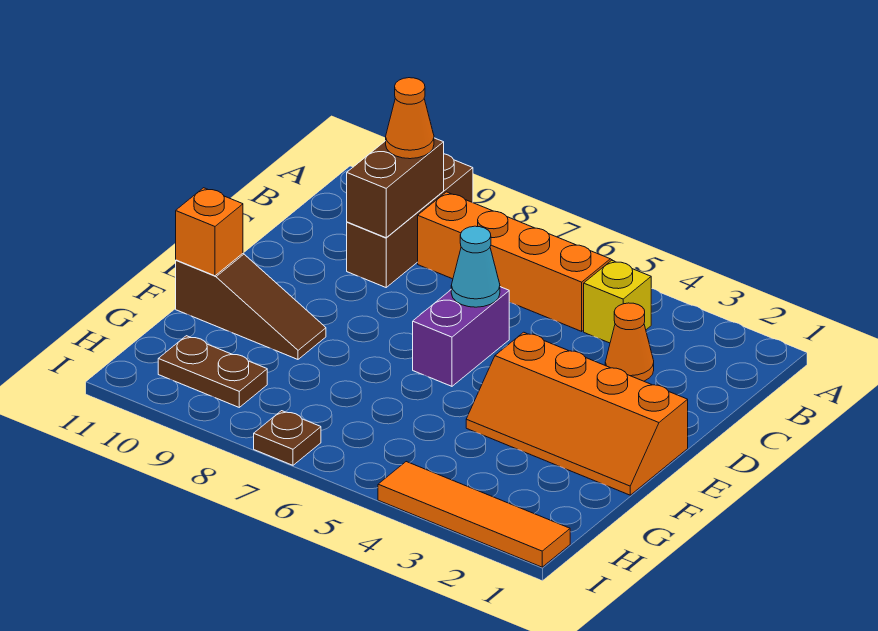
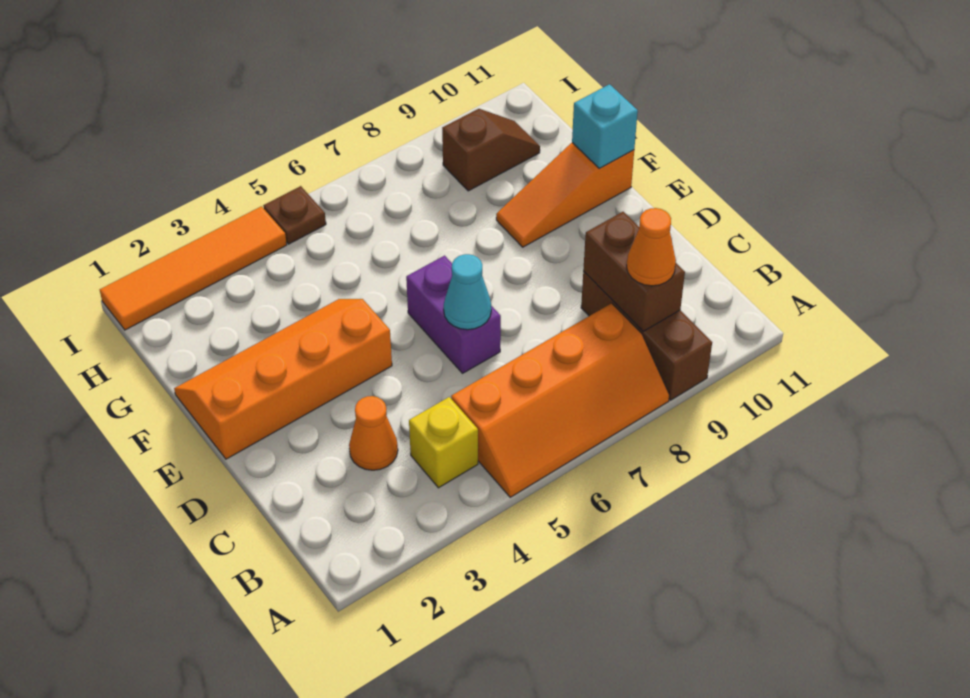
brown 1x3 slope [176,254,326,359] -> orange 1x3 slope [496,143,634,247]
orange 1x1 brick [176,188,243,276] -> cyan 1x1 brick [572,84,638,169]
brown 1x2 plate [158,336,267,407] -> brown 1x2 slope [442,109,540,191]
brown 1x1 plate [254,411,321,465] -> brown 1x1 plate moved to [263,186,326,244]

